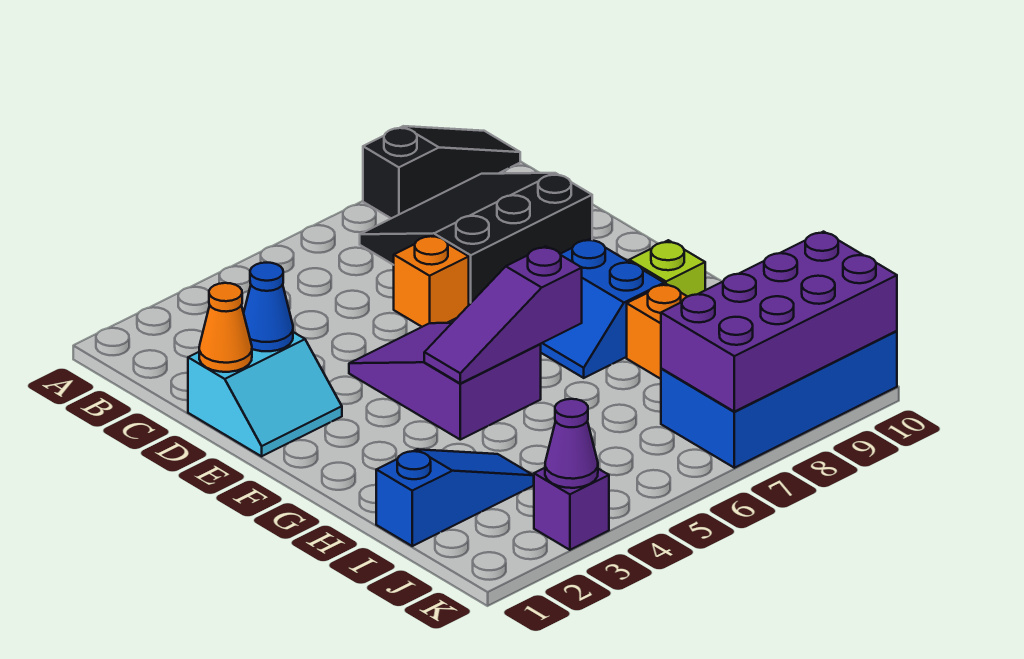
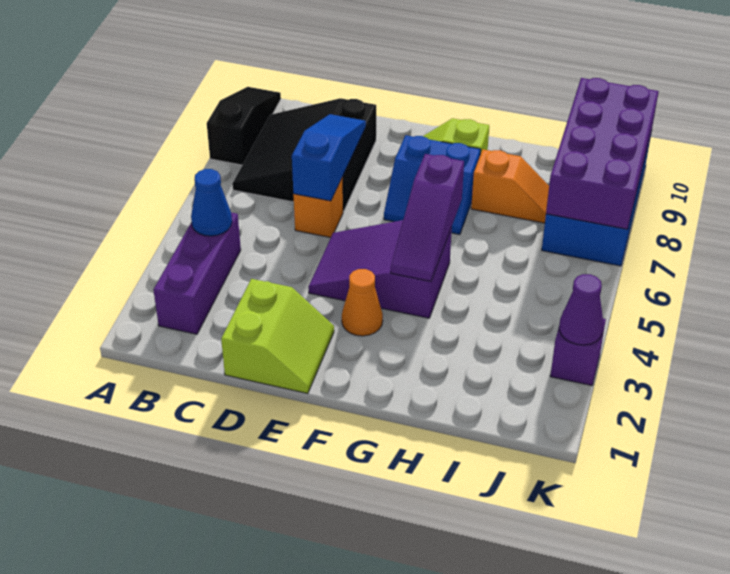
none -> purple 1x3 brick [153,212,241,334]
cyan 2x2 slope [188,332,342,456] -> lime 2x2 slope [221,279,334,394]
orange 1x1 cone [199,283,252,372] -> orange 1x1 cone moved to [342,269,383,336]
blue 1x1 cone [244,263,293,351] -> blue 1x1 cone moved to [191,169,232,236]
blue 1x3 slope [376,449,534,546] -> blue 1x3 slope moved to [292,114,366,201]

